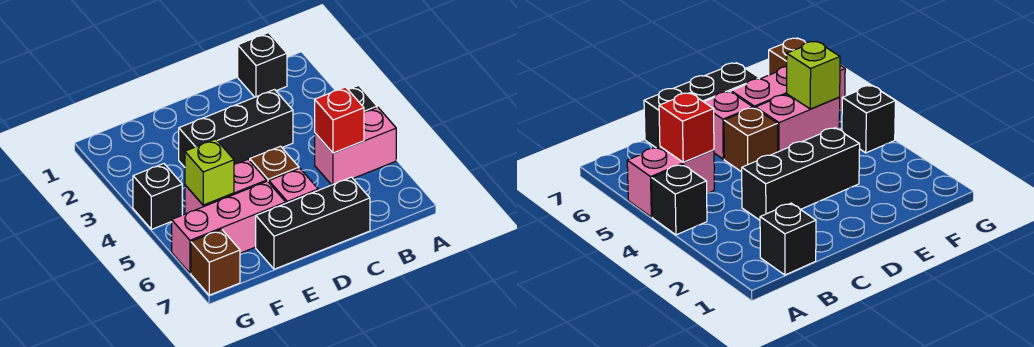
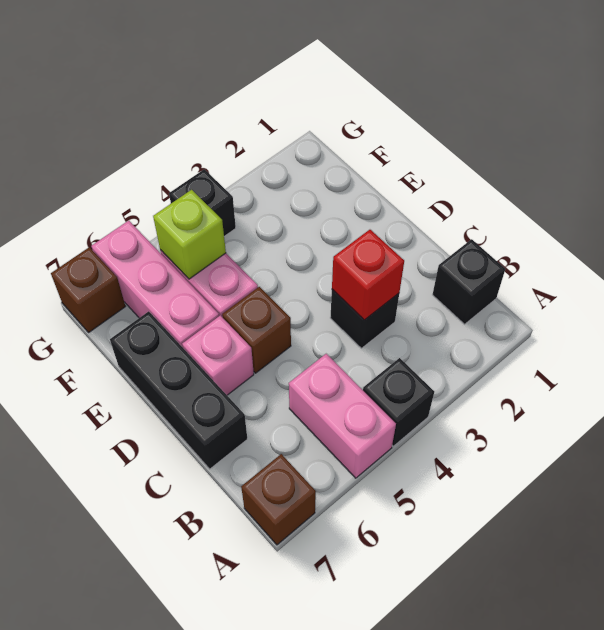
none -> brown 1x1 brick [241,454,316,545]
red 1x1 brick [315,87,364,153] -> red 1x1 brick moved to [332,230,404,320]
black 1x3 brick [179,90,293,167] -> black 1x1 brick [330,290,399,348]

